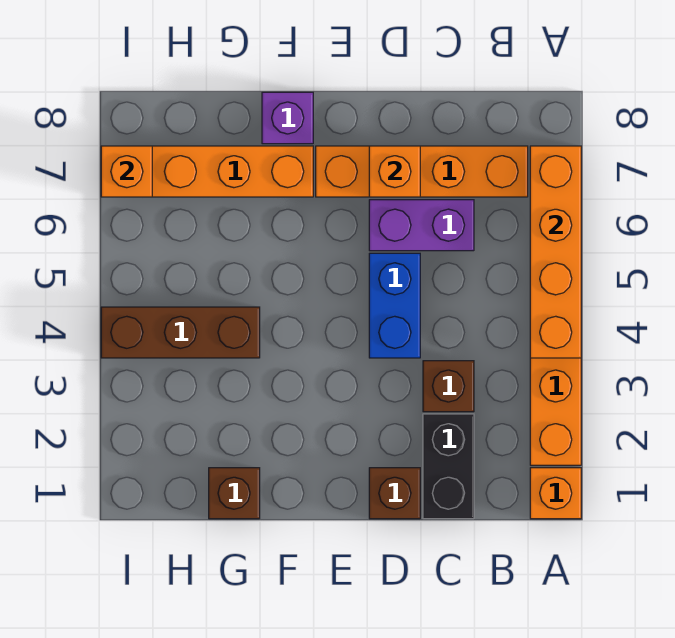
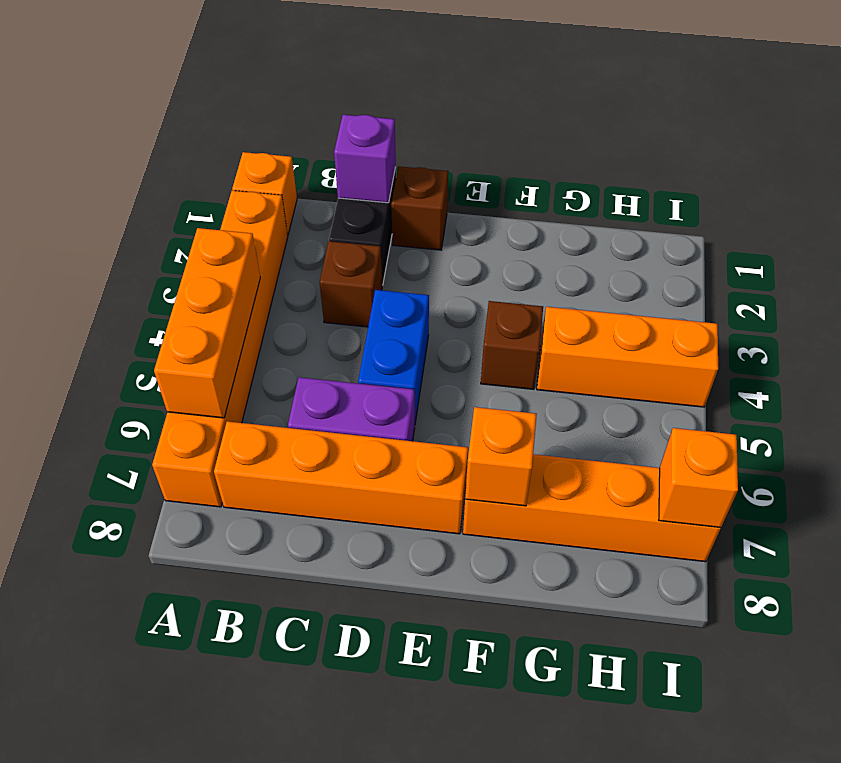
orange 1x4 brick [530,146,581,358] -> orange 1x3 brick [154,228,260,418]
orange 1x1 brick [369,146,420,197] -> orange 1x1 brick moved to [465,407,537,506]
purple 1x1 brick [262,92,313,144] -> purple 1x1 brick moved to [334,115,396,203]
brown 1x1 brick [209,468,260,519] -> brown 1x1 brick moved to [481,301,543,389]
brown 1x3 brick [101,307,260,358] -> orange 1x3 brick [537,307,718,407]

